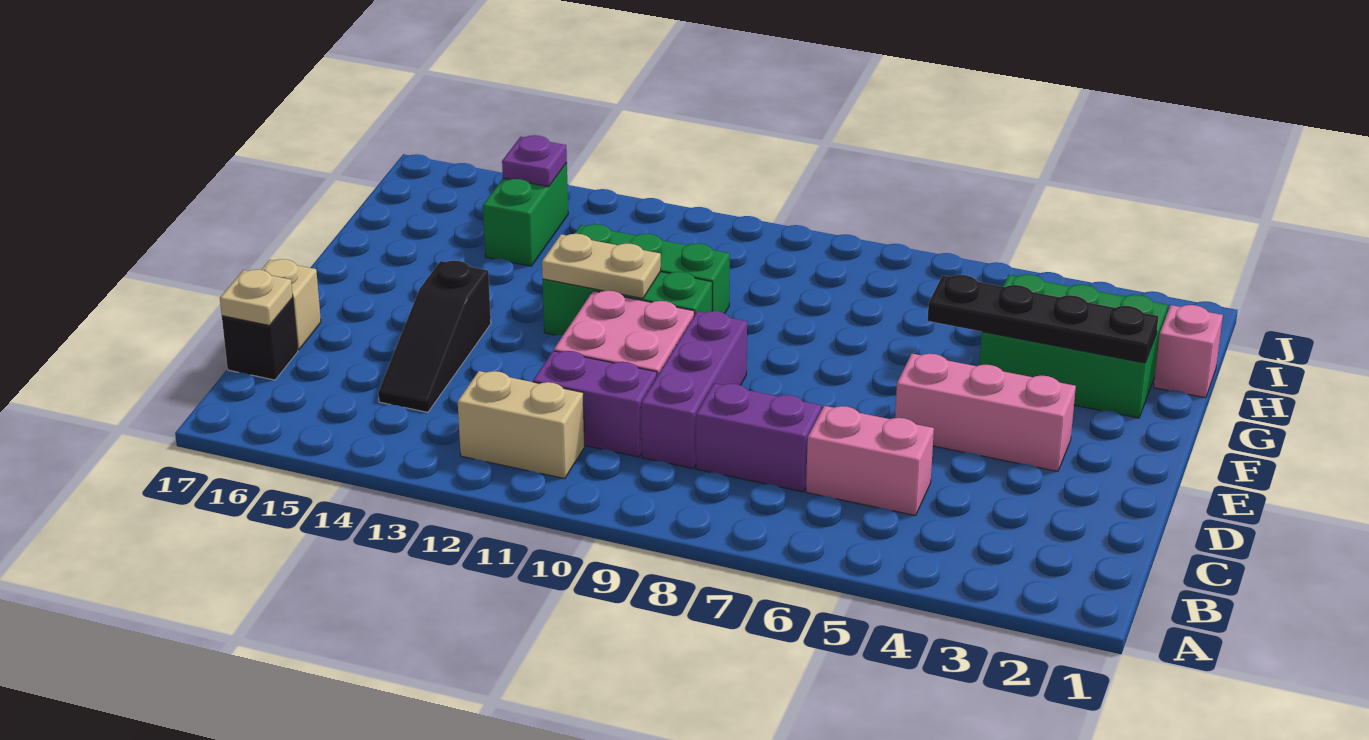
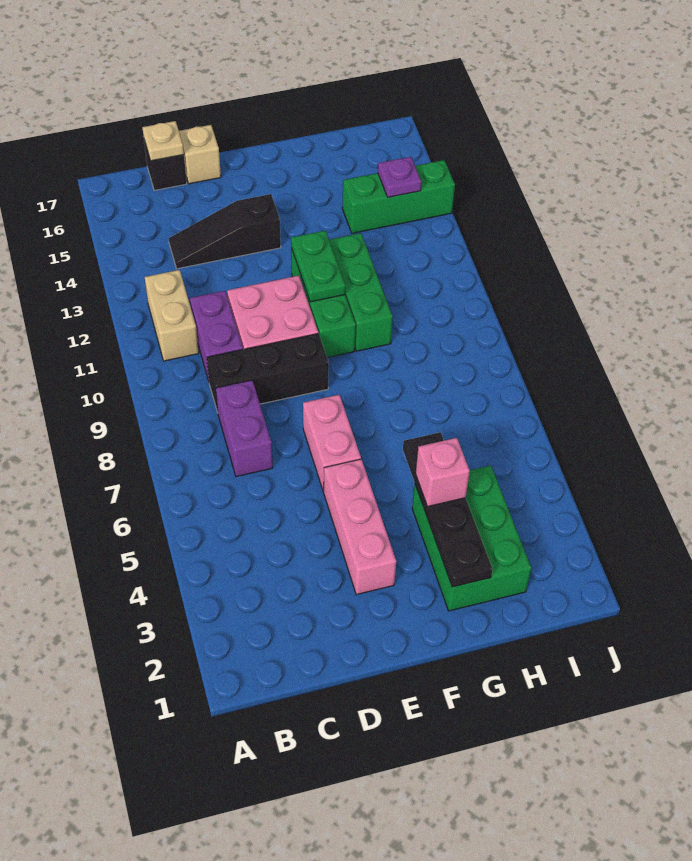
pink 1x2 brick [806,406,934,516] -> pink 1x2 brick moved to [303,395,361,491]
purple 1x3 brick [641,311,747,468] -> black 1x3 brick [207,333,329,412]
tan 1x2 plate [542,234,661,298] -> green 1x2 plate [291,230,345,302]
pink 1x1 brick [1154,305,1223,398] -> pink 1x1 brick moved to [416,438,470,507]
green 1x2 brick [483,163,568,266] -> green 1x3 brick [342,160,455,233]

